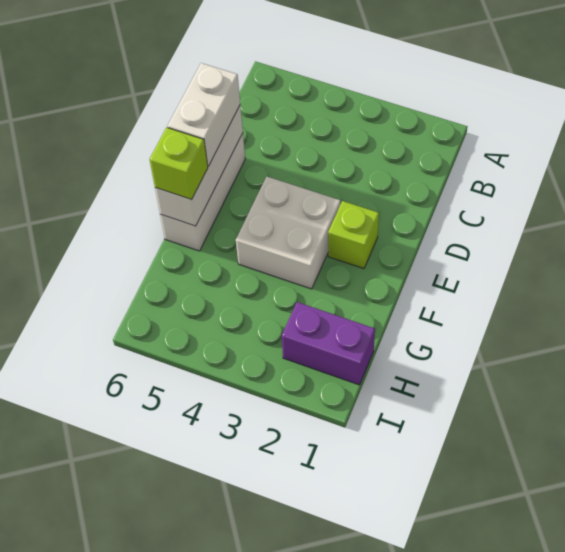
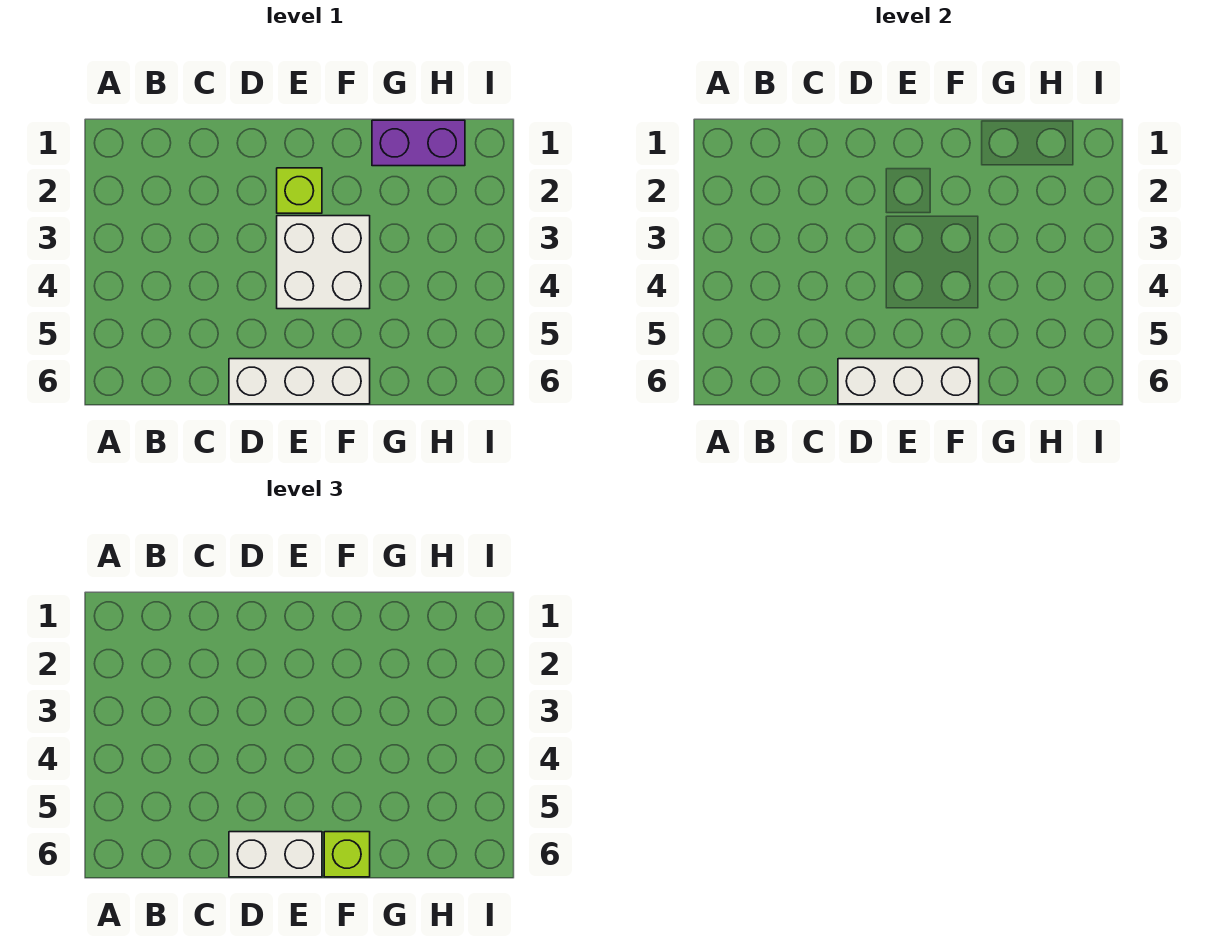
purple 1x2 brick [282,302,375,385] -> purple 1x2 brick turned to [372,120,465,166]

